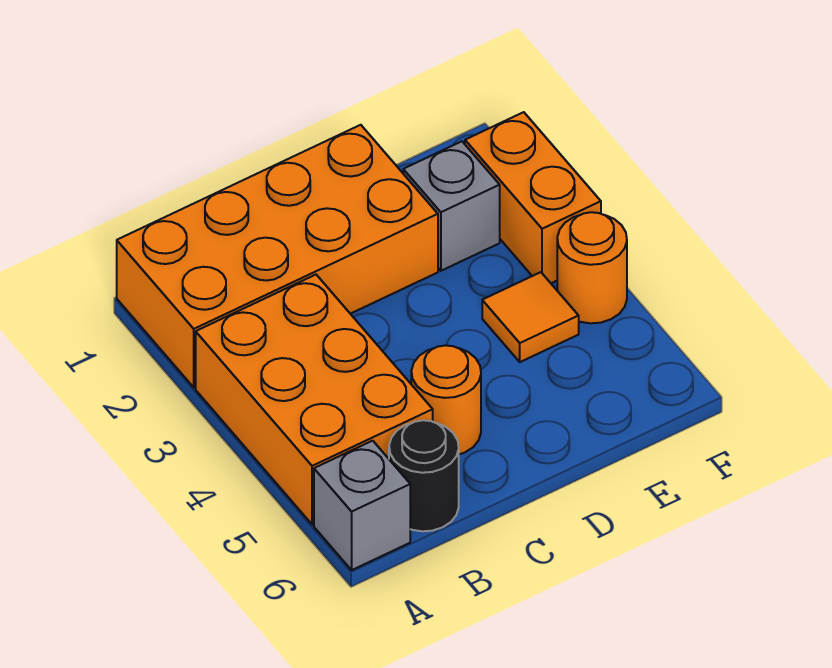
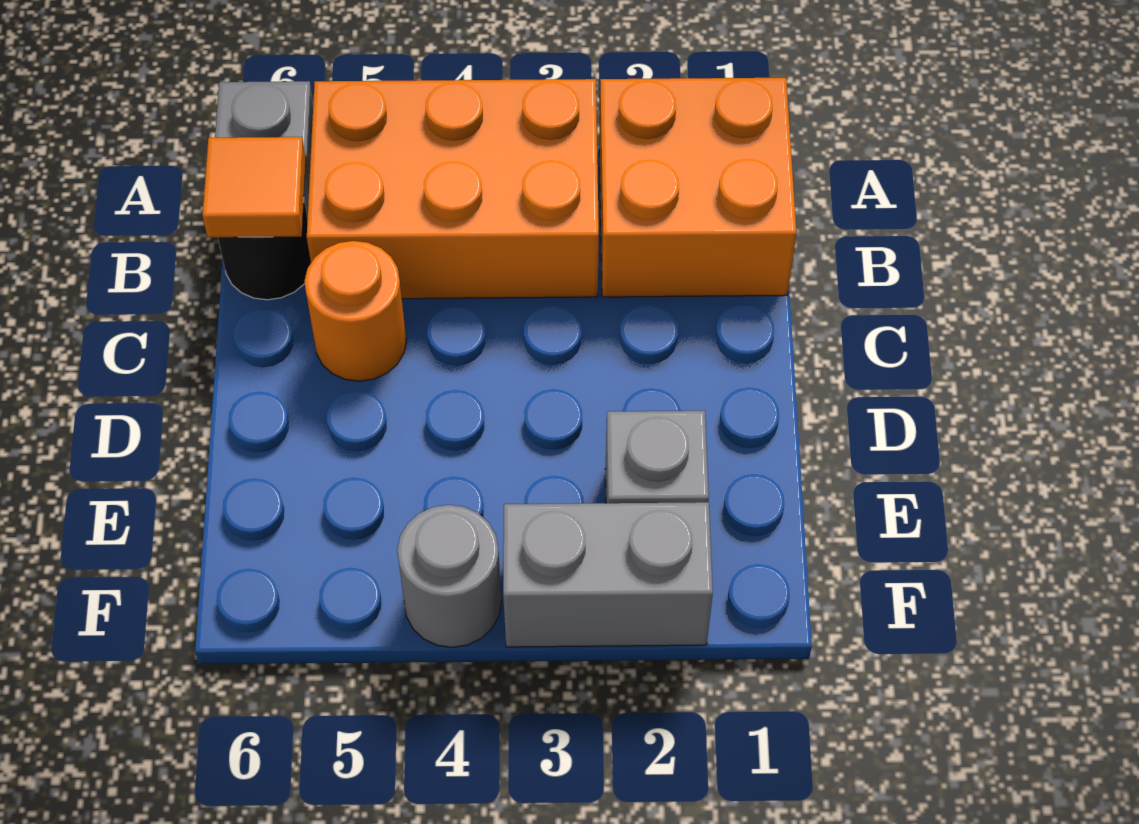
orange 2x4 brick [117,125,438,387] -> orange 2x2 brick [599,78,797,297]
orange 1x1 tile [482,272,579,362] -> orange 1x1 tile moved to [202,137,306,237]
orange 1x2 brick [465,112,601,283] -> grey 1x2 brick [503,502,713,647]
orange 1x1 round brick [557,212,627,323] -> grey 1x1 round brick [397,505,501,647]

